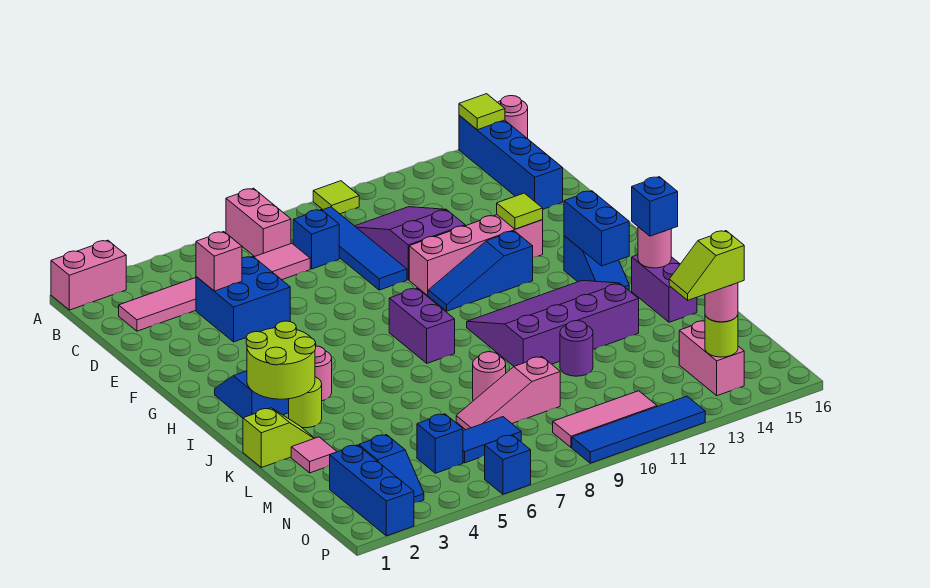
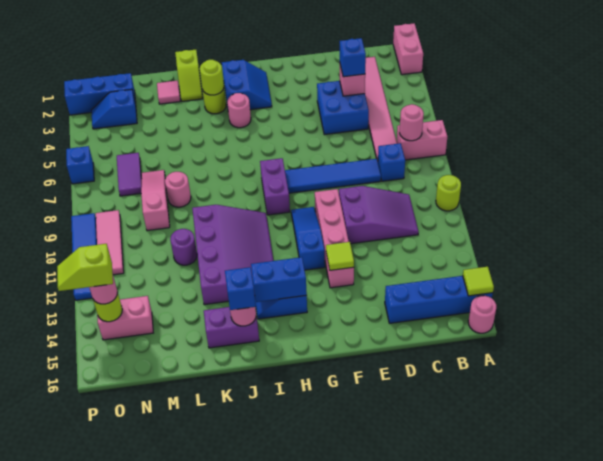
lime 1x1 tile [313,181,359,214] -> lime 1x1 round brick [436,175,461,211]
none -> pink 1x1 round brick [400,104,424,141]
blue 1x4 tile [322,207,407,290] -> blue 1x4 tile moved to [285,159,381,193]
purple 1x2 brick [389,288,455,363] -> purple 1x2 brick turned to [260,158,290,215]
lime 2x2 round brick [246,321,316,399] -> lime 1x1 round brick [200,60,224,95]
blue 1x1 brick [417,414,463,473] -> blue 1x1 brick moved to [340,38,366,77]
blue 1x2 tile [463,417,521,463] -> purple 1x2 tile [117,153,142,196]
lime 1x2 slope [669,231,744,300] -> lime 1x2 slope turned to [57,244,113,291]

